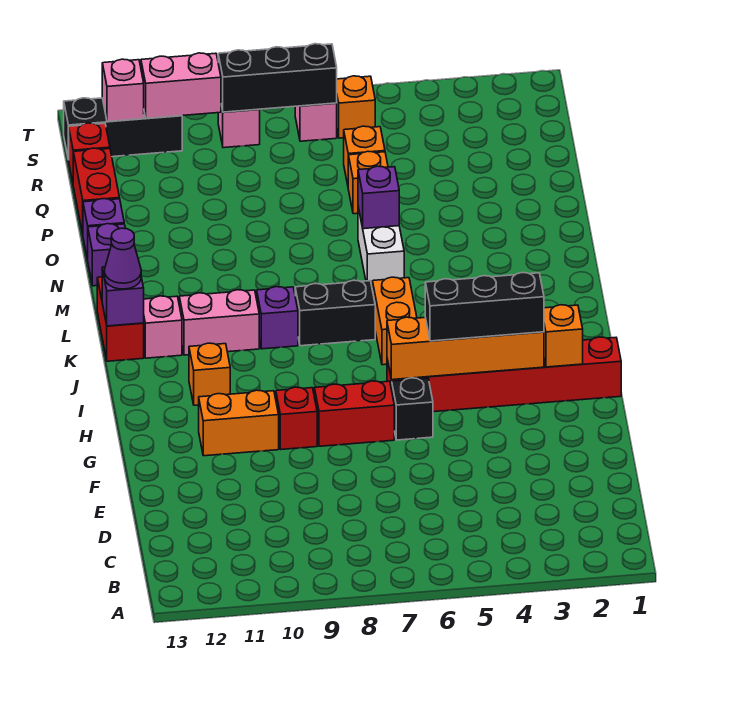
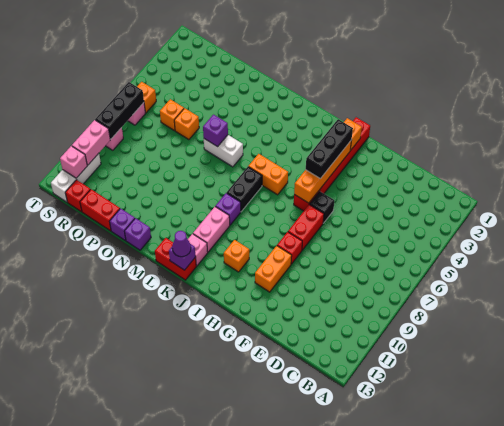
black 1x3 brick [64,98,182,160] -> white 1x3 brick [51,153,101,202]

